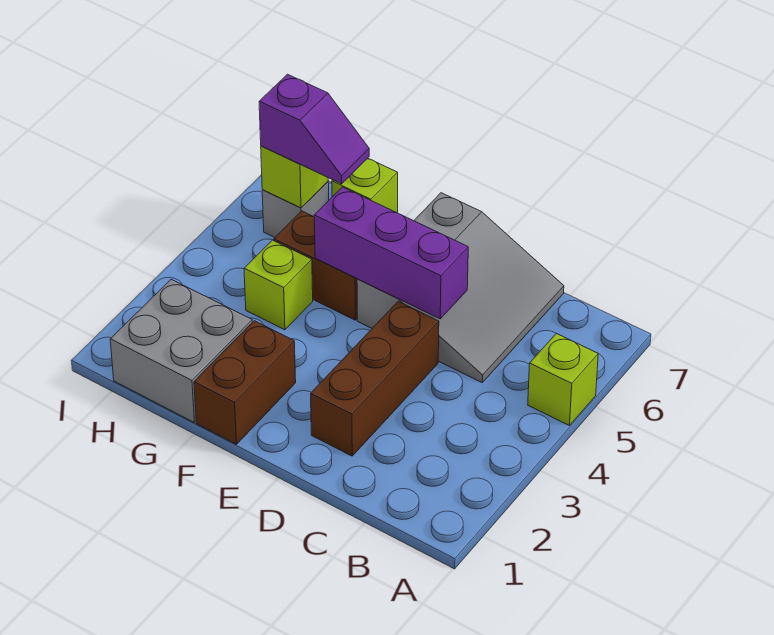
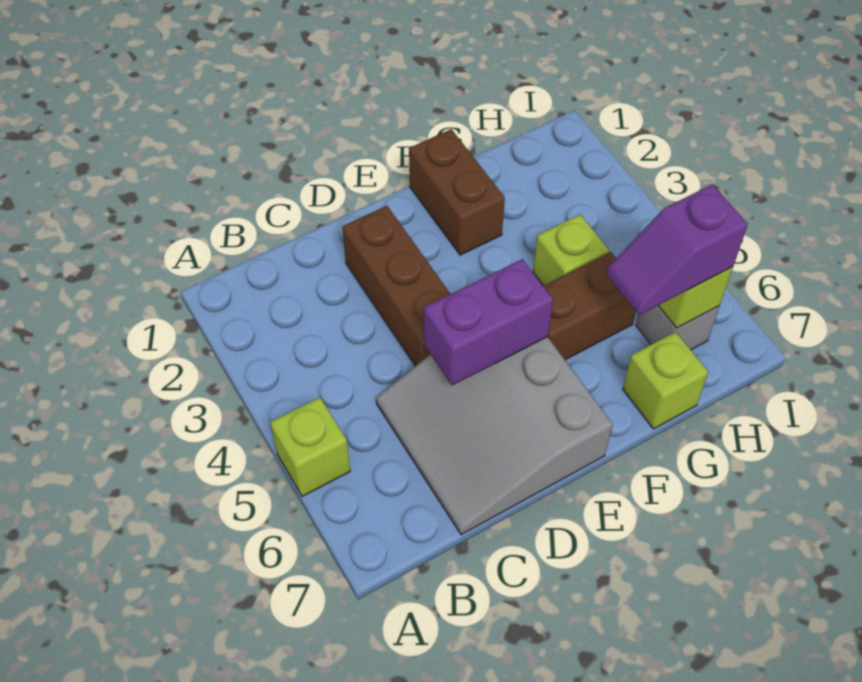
purple 1x3 brick [314,187,468,319] -> purple 1x2 brick [424,259,553,385]
grey 2x2 brick [110,279,252,422] -> none

